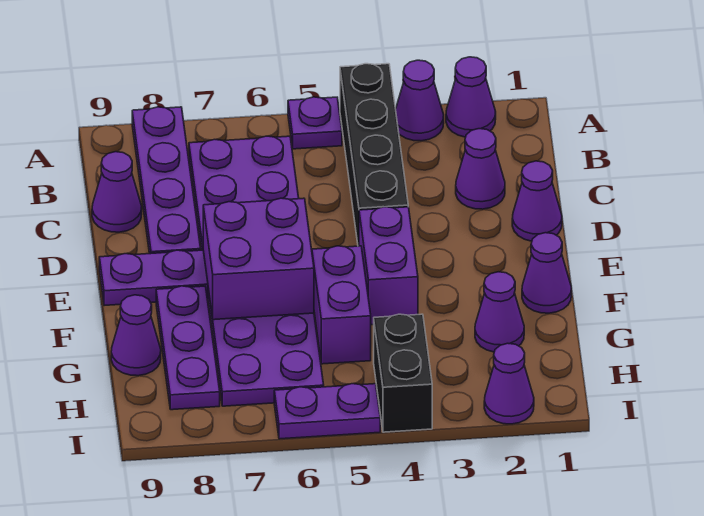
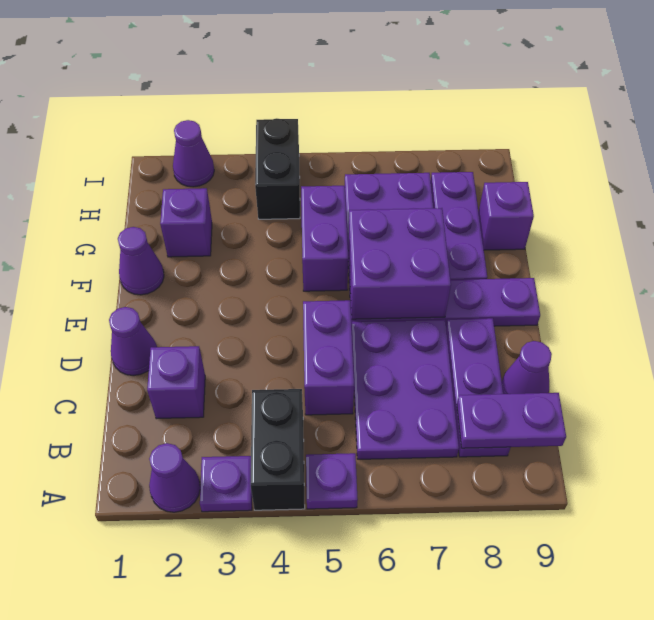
purple 1x1 cone [396,60,444,141] -> purple 1x1 plate [200,456,252,512]
black 1x4 brick [340,64,408,246] -> black 1x2 brick [251,389,305,510]
purple 1x4 plate [132,107,201,254] -> purple 1x3 plate [446,318,510,457]
purple 1x1 cone [456,129,505,209] -> purple 1x1 brick [147,346,205,419]
purple 1x2 brick [359,207,418,325] -> purple 1x2 brick moved to [303,300,354,415]
purple 1x1 cone [475,272,524,352] -> purple 1x1 brick [160,188,212,257]
purple 1x1 cone [111,295,161,376] -> purple 1x1 brick [479,182,534,250]
purple 1x2 plate [274,384,380,439] -> purple 1x2 plate moved to [457,393,566,448]

